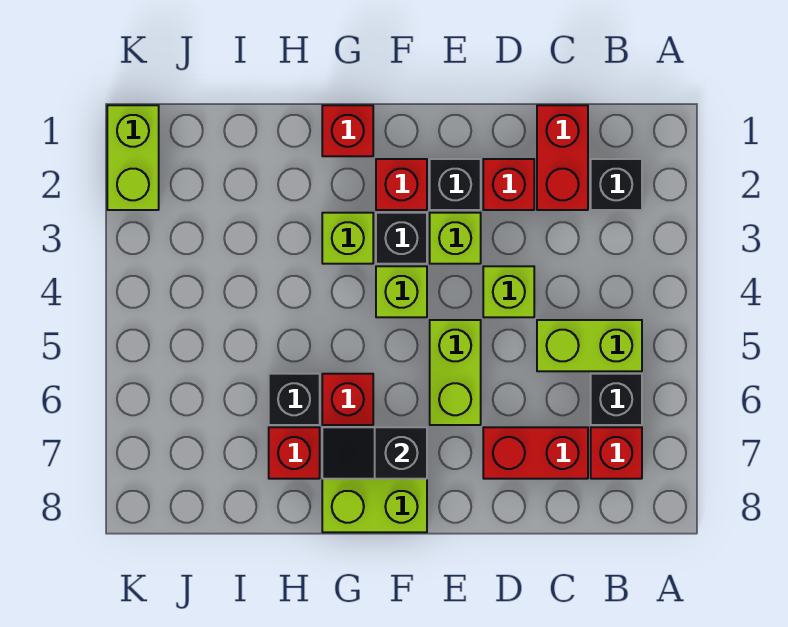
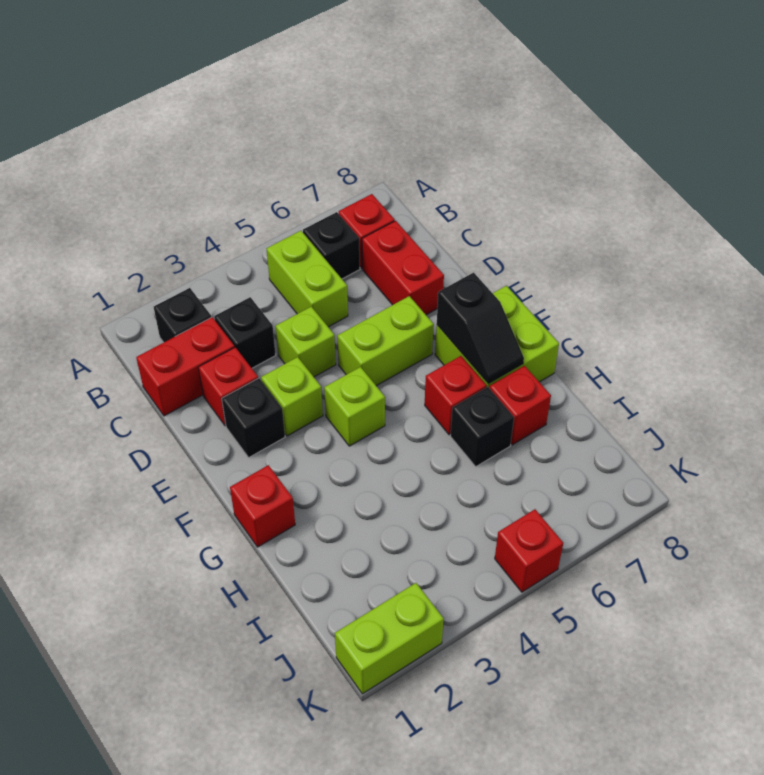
red 1x1 brick [376,159,427,210] -> red 1x1 brick moved to [495,509,563,592]
black 1x1 brick [376,213,427,264] -> black 1x1 brick moved to [214,297,276,368]
lime 1x1 brick [322,213,373,264] -> none

